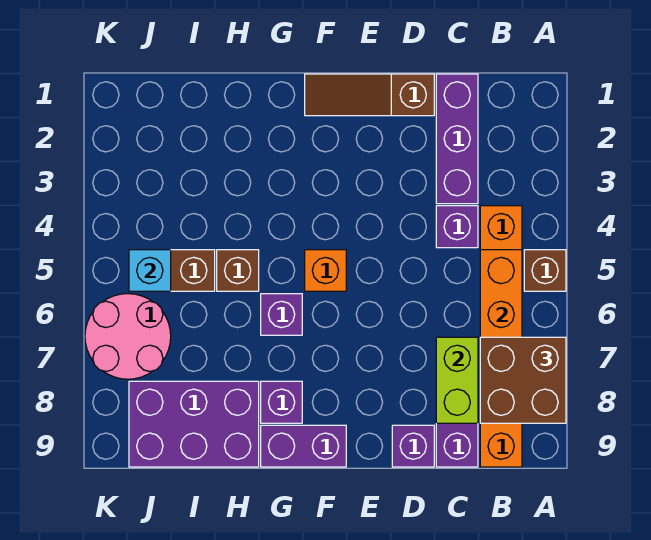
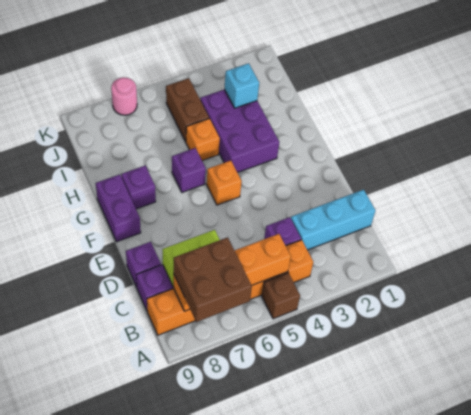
purple 1x3 brick [436,74,478,204] -> cyan 1x3 brick [291,190,375,250]
brown 1x3 slope [305,74,434,116] -> none
brown 1x1 brick [217,250,259,291] -> orange 1x1 brick [186,119,220,161]
purple 2x3 brick [129,381,259,467] -> purple 2x3 brick moved to [200,90,279,173]
cyan 1x1 brick [129,250,171,291] -> cyan 1x1 brick moved to [224,63,259,108]
pink 2x2 round brick [85,294,171,379] -> pink 1x1 round brick [111,77,137,115]

